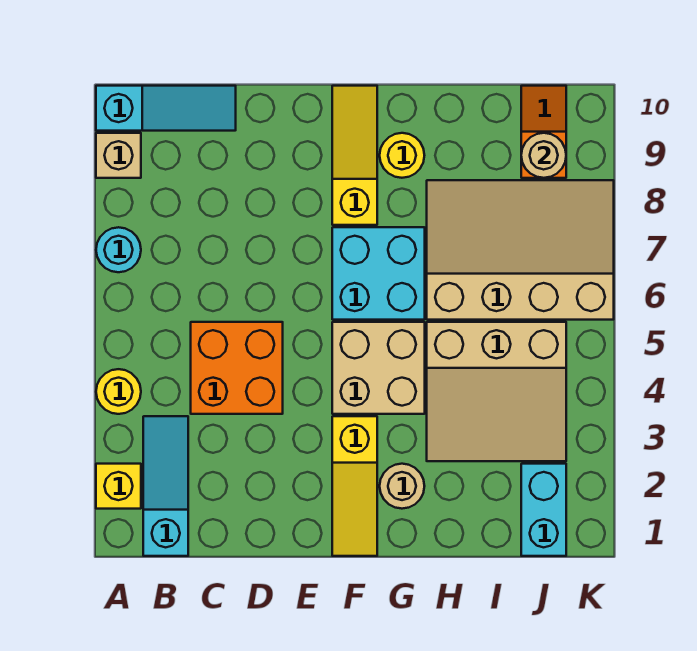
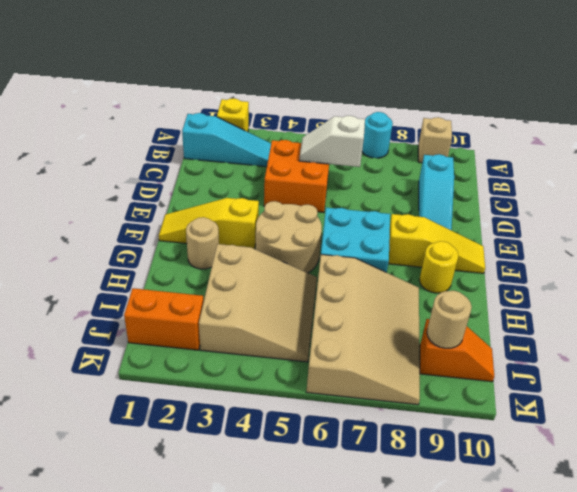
yellow 1x1 round brick [96,369,141,414] -> none
cyan 1x3 slope [96,86,236,131] -> cyan 1x3 slope moved to [419,154,454,230]
none -> white 1x2 slope [299,116,365,167]
tan 2x2 brick [332,322,425,414] -> tan 2x2 round brick [256,201,322,273]
tan 3x3 slope [427,322,566,461] -> tan 3x3 slope turned to [199,244,317,362]
cyan 1x2 brick [521,464,566,556] -> orange 1x2 brick [124,288,204,350]

